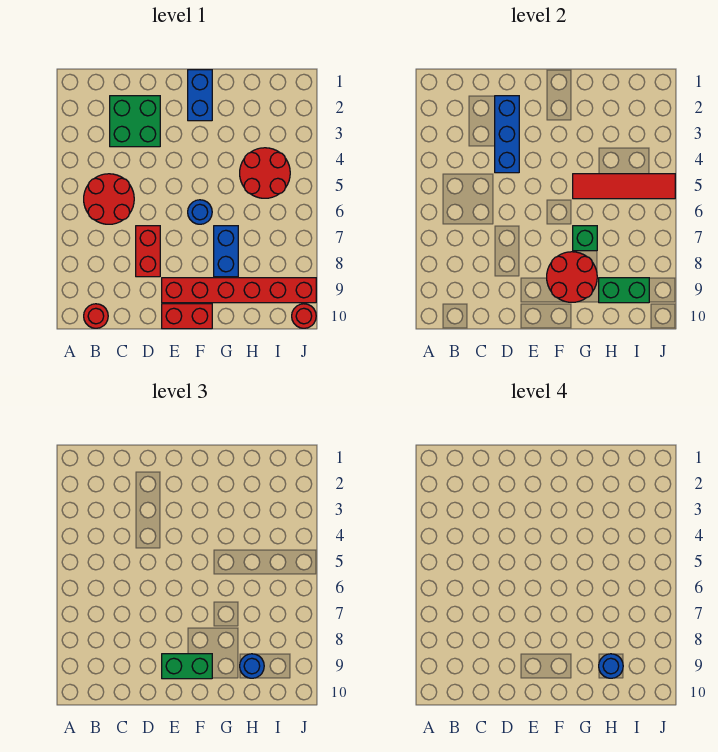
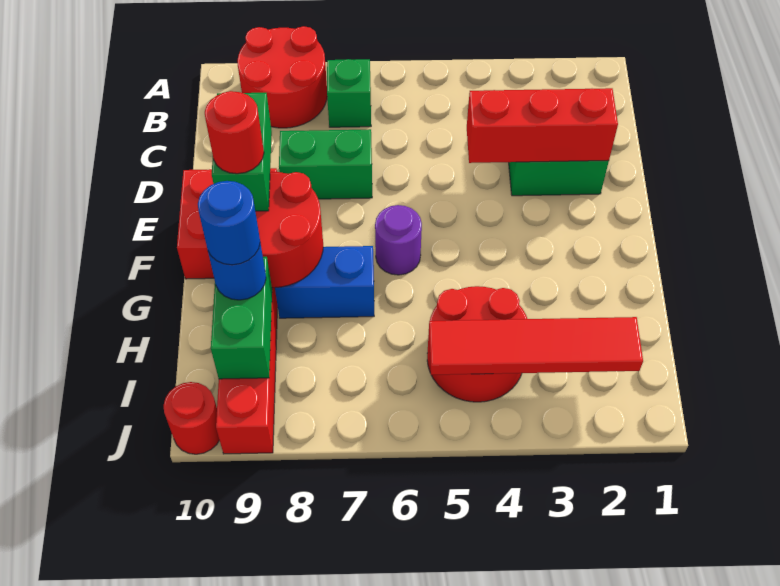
red 2x2 round brick [84,174,134,224] -> red 2x2 round brick moved to [237,26,327,128]
red 1x1 round brick [84,304,108,328] -> red 1x1 round brick moved to [205,91,264,174]
blue 1x3 brick [495,96,519,173] -> red 1x3 brick [467,88,618,163]
red 1x2 brick [136,226,160,277] -> green 1x2 brick [279,129,372,199]
blue 1x2 brick [188,70,212,121] -> none
blue 1x1 round brick [188,200,212,224] -> purple 1x1 round brick [375,205,422,275]
red 1x4 tile [573,174,675,199] -> red 1x4 tile turned to [429,317,643,375]
green 1x1 brick [573,226,597,251] -> green 1x1 brick moved to [327,59,371,127]

